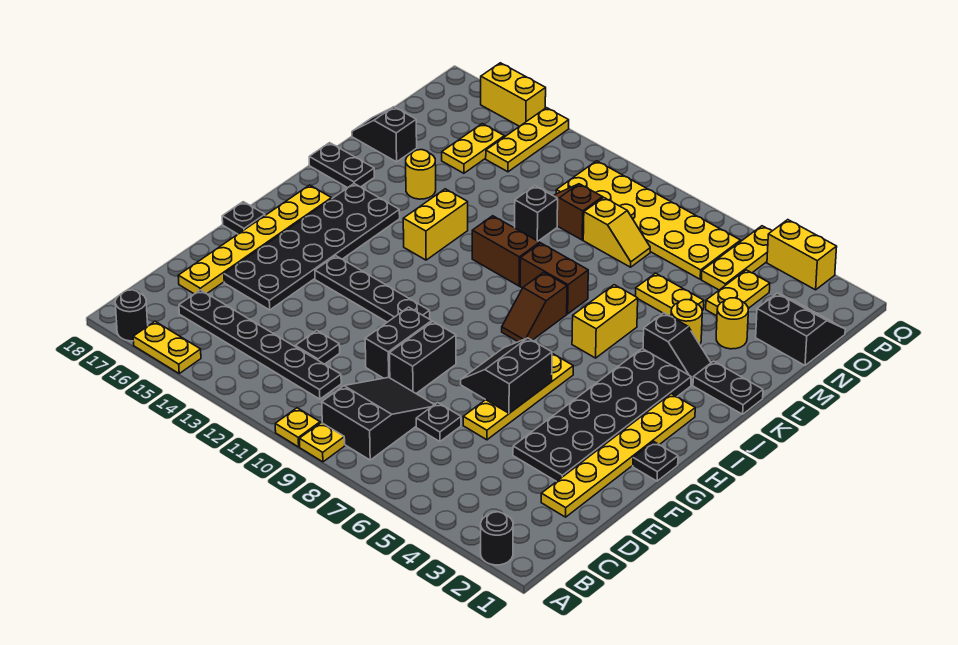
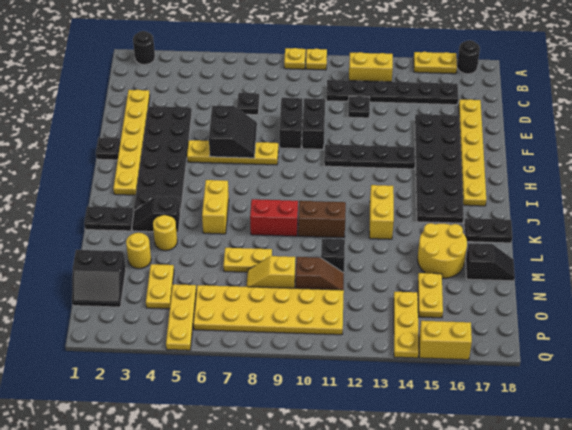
black 2x3 slope [322,377,434,460] -> none
yellow 1x4 plate [463,353,573,440] -> yellow 1x4 plate turned to [187,140,278,165]
black 1x1 plate [222,202,265,234] -> none
brown 1x2 slope [502,272,567,342] -> none
brown 1x2 brick [520,243,588,314] -> red 1x2 brick [250,199,298,236]
yellow 1x1 round brick [406,150,436,199] -> yellow 2x2 round brick [418,223,467,279]
yellow 1x2 plate [635,273,704,316] -> yellow 1x2 plate moved to [223,248,272,272]
yellow 1x2 brick [767,220,837,290] -> yellow 1x2 brick moved to [349,52,393,82]

